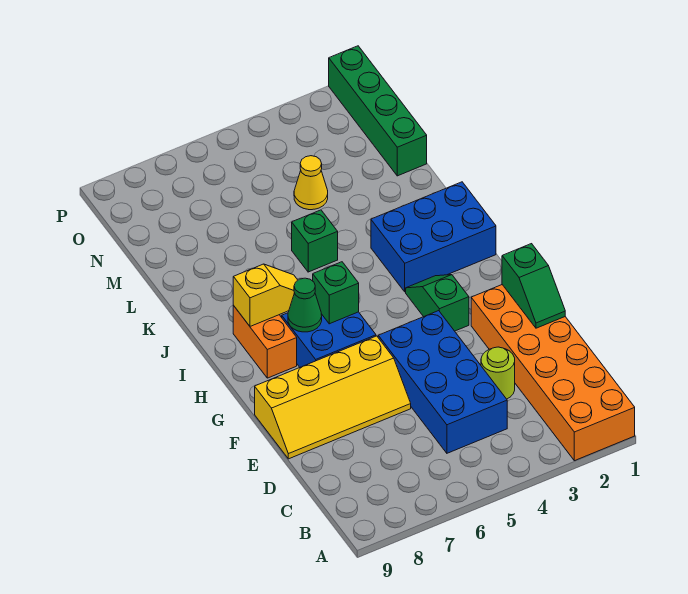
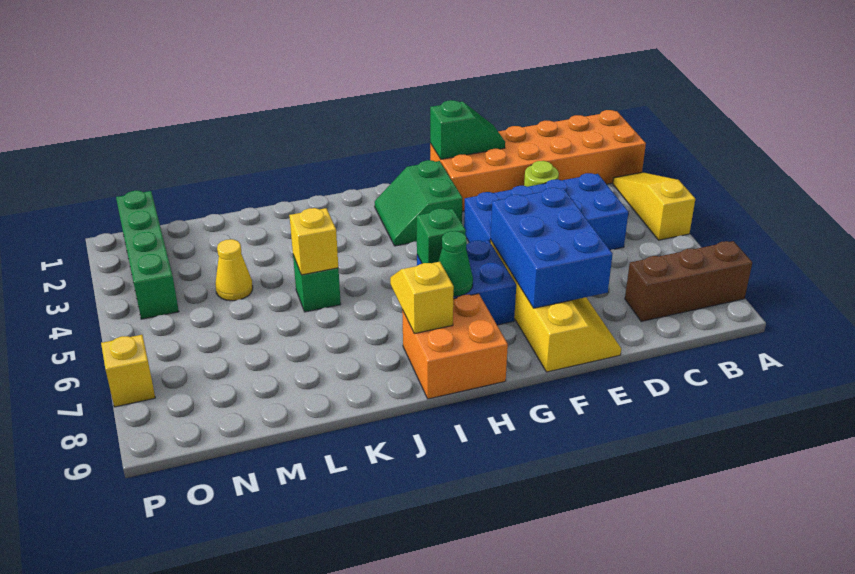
none -> yellow 1x3 slope [613,172,695,240]
none -> brown 1x3 brick [625,241,752,321]
green 1x2 slope [406,275,469,331] -> green 2x2 slope [375,160,462,246]
orange 1x2 brick [233,306,297,378] -> orange 2x2 brick [402,294,508,399]
blue 2x3 brick [371,182,496,292] -> blue 2x3 brick moved to [491,188,613,308]
none -> yellow 1x1 brick [289,208,338,275]
green 1x4 brick [329,46,427,176] -> green 1x4 brick turned to [116,191,179,319]
none -> yellow 1x1 brick [101,335,155,407]

